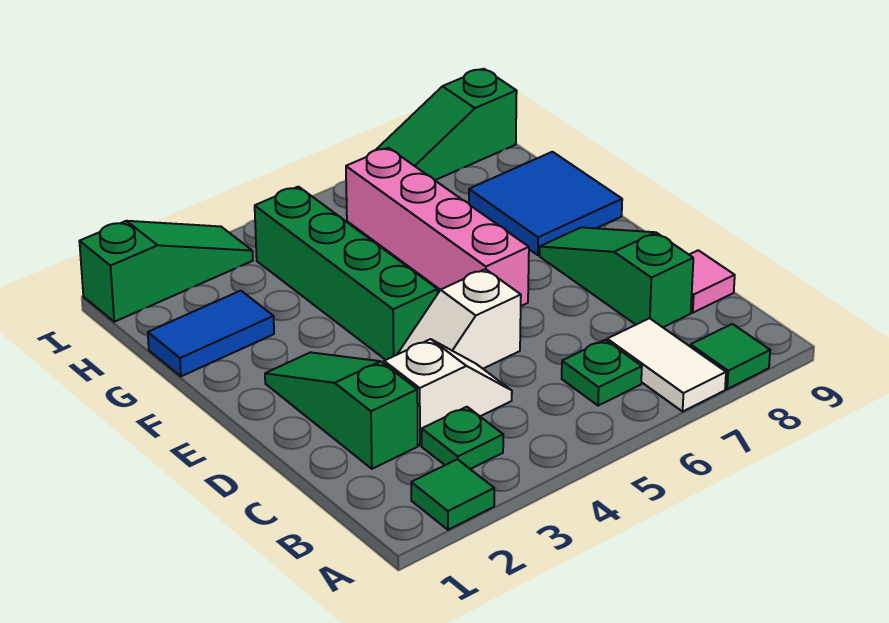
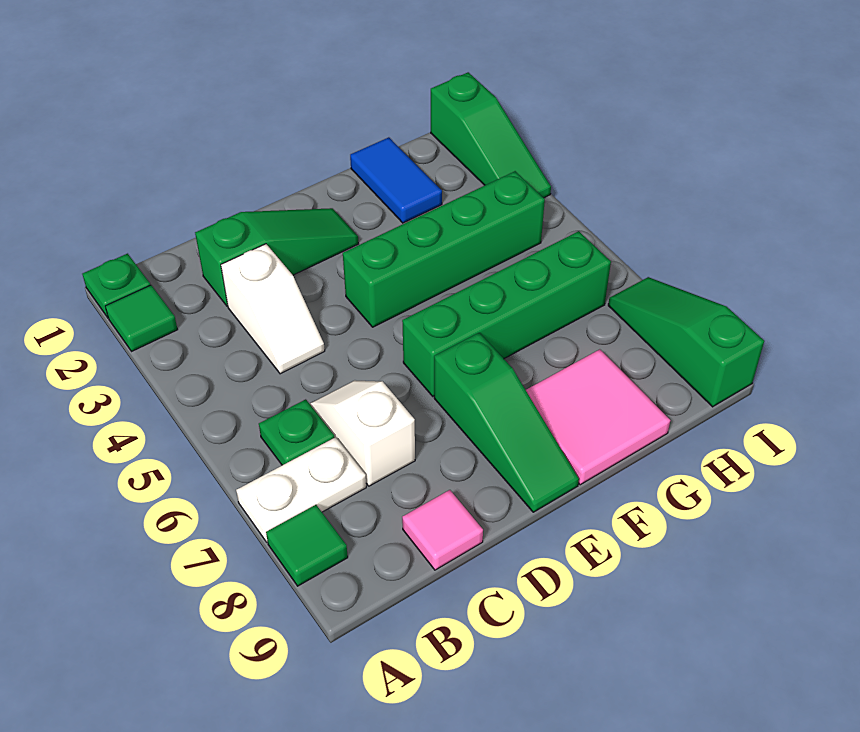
white 1x2 tile [607,318,726,411] -> white 1x2 plate [236,437,366,542]
green 1x1 plate [422,407,503,469] -> green 1x1 plate moved to [82,254,150,318]
green 1x3 slope [540,227,693,327] -> green 1x3 slope turned to [434,333,579,512]
white 1x2 slope [397,269,521,369] -> white 1x2 slope moved to [310,380,415,486]
pink 1x4 brick [346,148,529,306] -> green 1x4 brick [402,231,611,396]
blue 2x2 tile [469,152,622,255] -> pink 2x2 tile [526,349,671,485]

